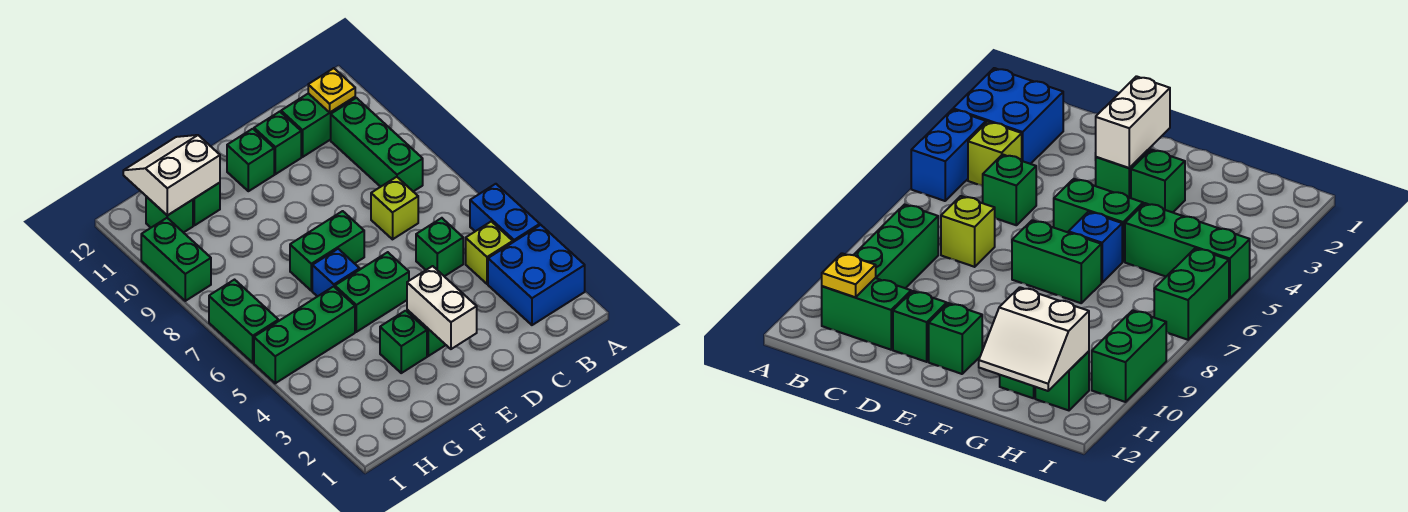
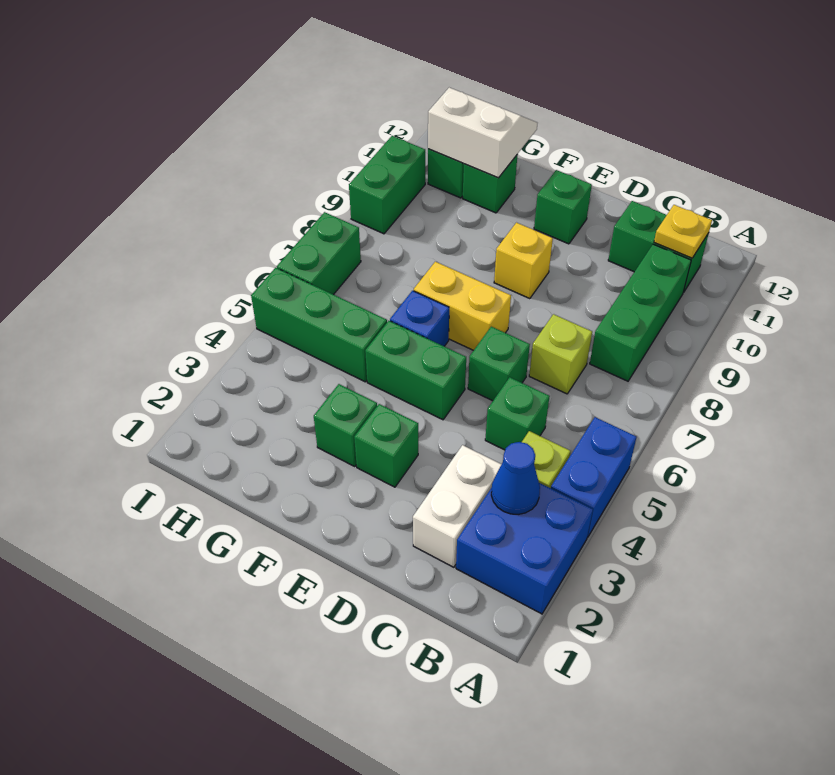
none -> blue 1x1 cone [491,442,540,514]
green 1x1 brick [254,112,301,174] -> green 1x1 brick moved to [468,327,530,401]
white 1x2 brick [407,266,477,349] -> white 1x2 brick moved to [413,445,502,567]
green 1x2 brick [290,211,364,291] -> yellow 1x2 brick [414,262,511,350]
none -> yellow 1x1 brick [494,223,553,299]

